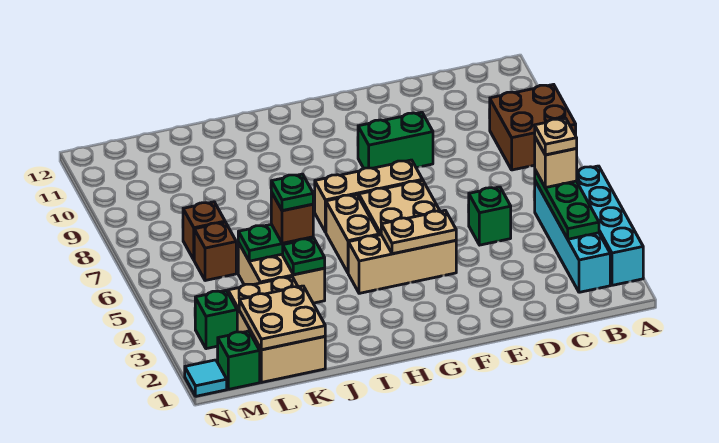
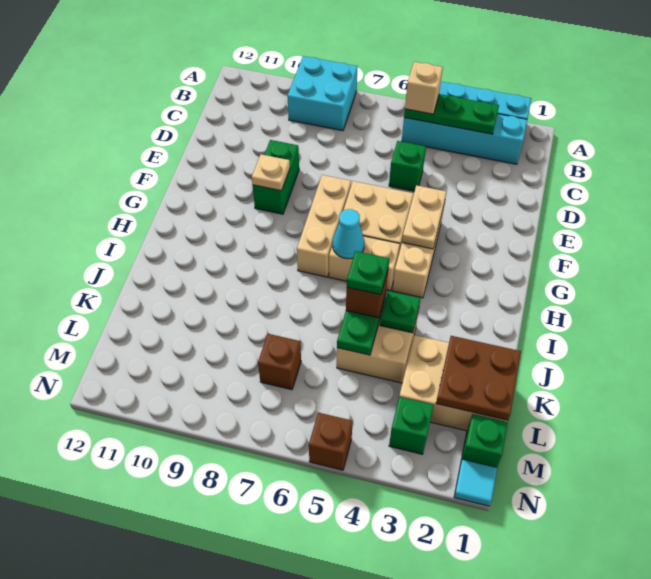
brown 2x2 brick [489,84,576,170] -> cyan 2x2 brick [287,56,358,131]
tan 1x1 plate [535,118,577,155] -> tan 1x1 plate moved to [252,154,290,191]
none -> cyan 1x1 cone [333,209,365,259]
tan 2x2 plate [239,286,325,350] -> brown 2x2 plate [436,336,521,420]
brown 1x1 brick [194,222,236,281] -> brown 1x1 brick moved to [309,413,353,470]

